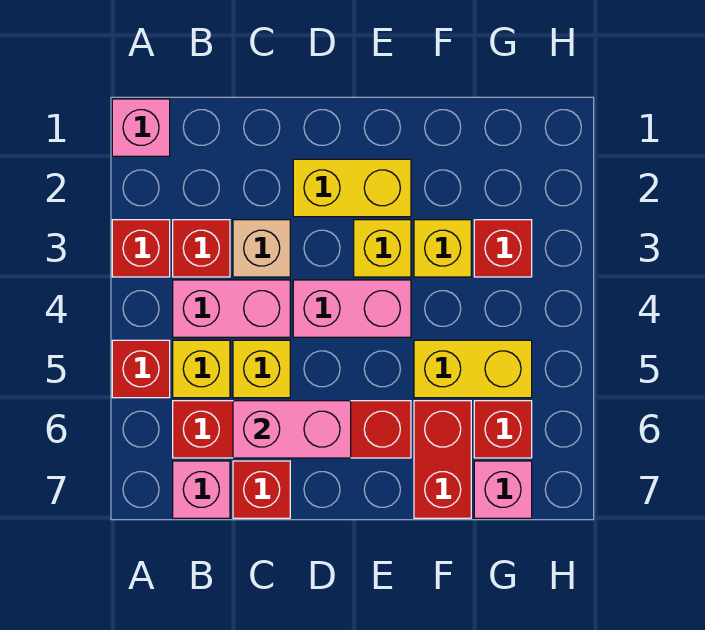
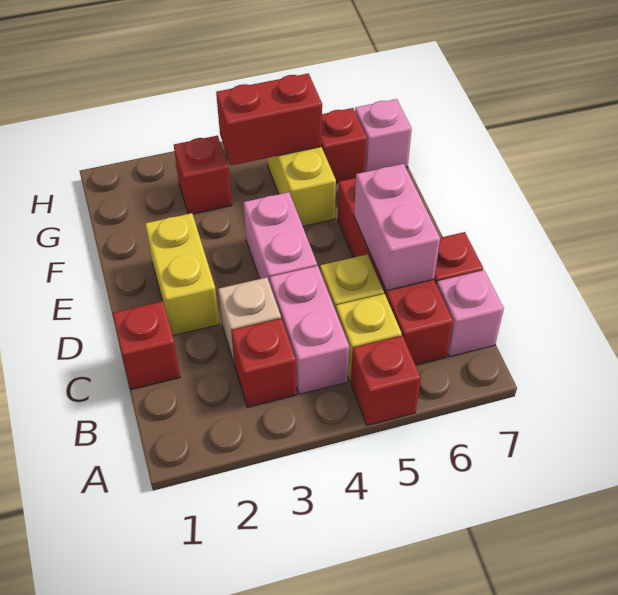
pink 1x1 brick [112,99,170,156] -> none
red 1x1 brick [112,220,170,277] -> red 1x1 brick moved to [113,301,180,390]
yellow 1x1 brick [354,220,411,277] -> none
yellow 1x1 brick [414,220,471,277] -> none
red 1x2 brick [414,401,471,518] -> red 1x2 brick moved to [216,73,322,165]

